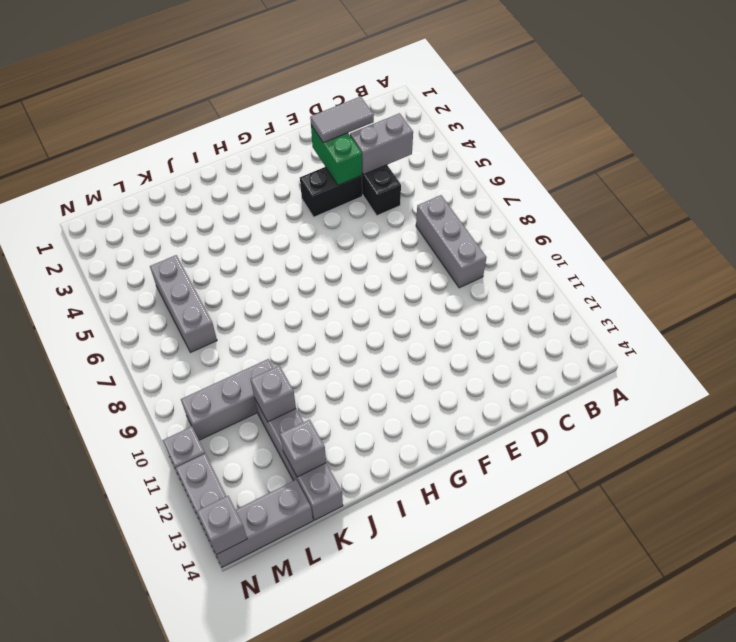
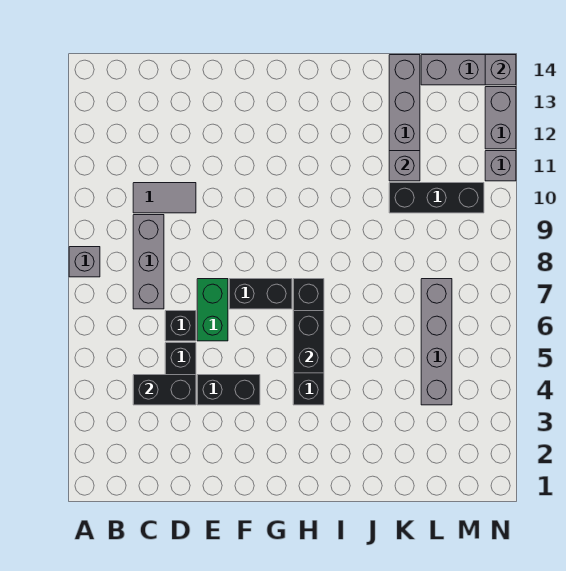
grey 1x2 brick [350,113,413,175] -> black 1x2 brick [133,375,196,405]
grey 1x2 tile [310,96,374,143] -> grey 1x2 tile moved to [133,183,196,213]
none -> black 1x1 brick [165,311,196,341]
green 1x2 brick [311,125,362,185] -> green 1x2 brick moved to [197,279,228,341]
none -> black 1x2 brick [229,279,292,309]
none -> black 1x4 brick [293,279,324,405]
none -> black 1x2 brick [293,311,324,373]
grey 1x3 brick [181,359,273,440] -> black 1x3 brick [389,183,484,213]
grey 1x1 brick [280,420,326,477] -> grey 1x1 brick moved to [69,247,100,277]
grey 1x3 brick [150,255,217,353] -> grey 1x4 brick [421,279,452,405]

